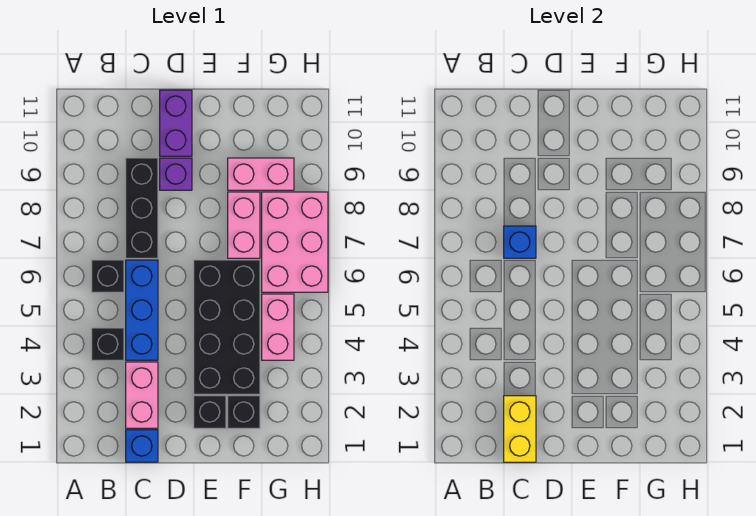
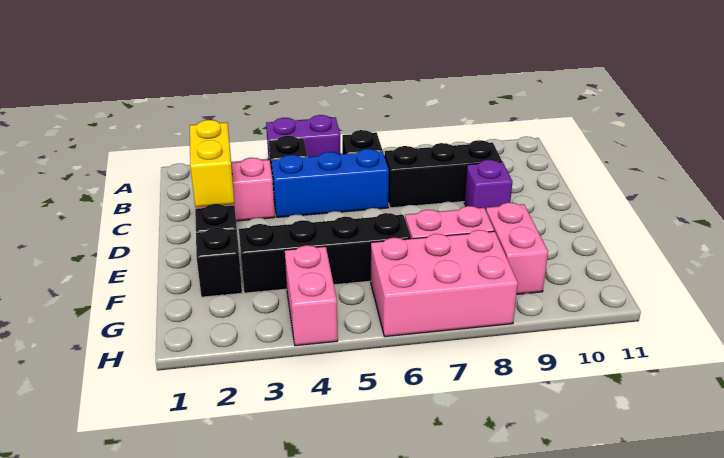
blue 1x1 brick [126,430,158,462] -> none
yellow 1x2 brick [504,396,536,462] -> yellow 1x2 brick turned to [190,120,235,207]
blue 1x1 brick [504,226,536,258] -> none
purple 1x2 brick [160,90,192,156] -> purple 1x2 brick moved to [266,115,341,160]
black 2x4 brick [194,260,260,394] -> black 1x4 brick [239,213,411,293]
pink 1x2 brick [262,294,294,360] -> pink 1x2 brick turned to [285,245,338,346]

